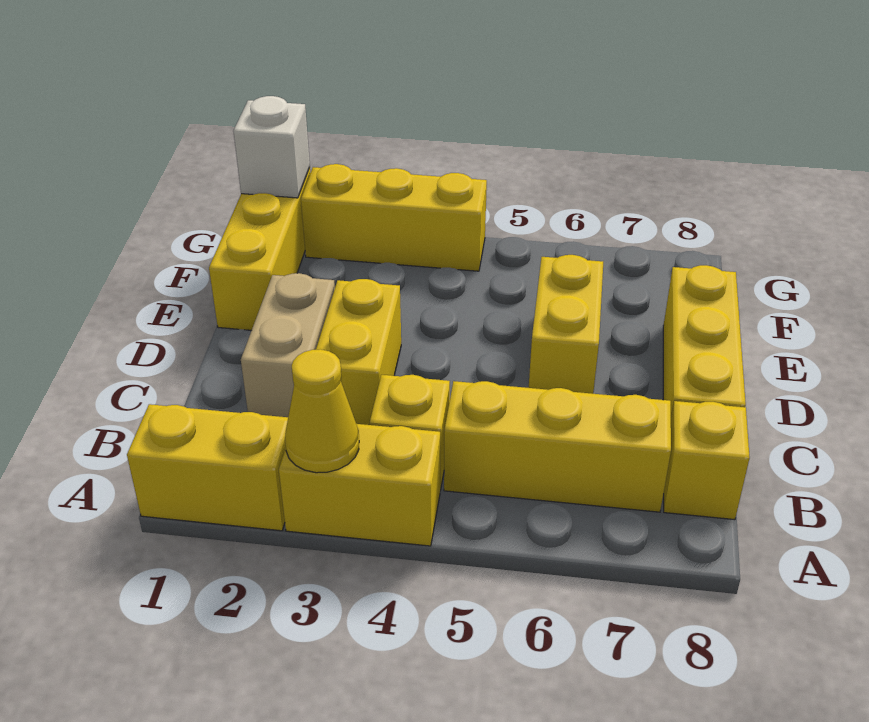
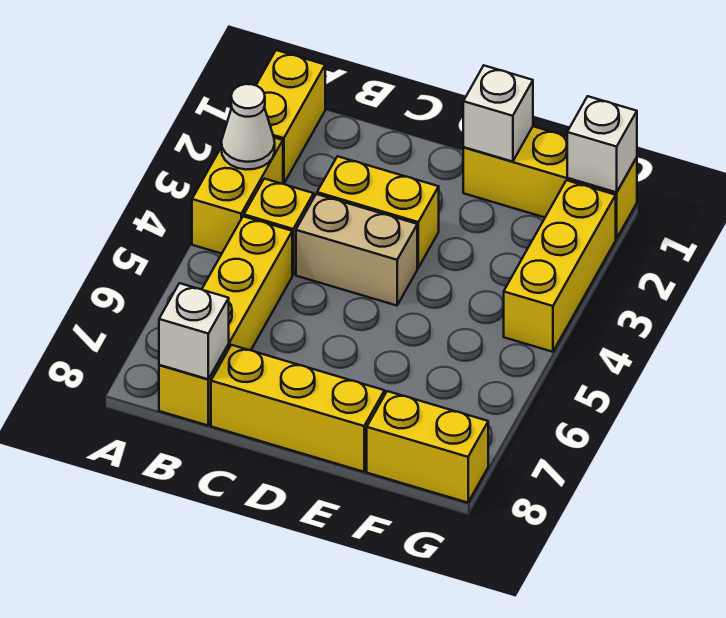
yellow 1x1 cone [285,349,359,473] -> white 1x1 cone [221,84,275,170]
none -> white 1x1 brick [159,283,229,379]
tan 1x2 brick [241,273,335,417] -> tan 1x2 brick moved to [296,194,417,306]
yellow 1x2 brick [529,255,603,394] -> yellow 1x2 brick moved to [367,391,488,503]
none -> white 1x1 brick [463,66,533,162]

